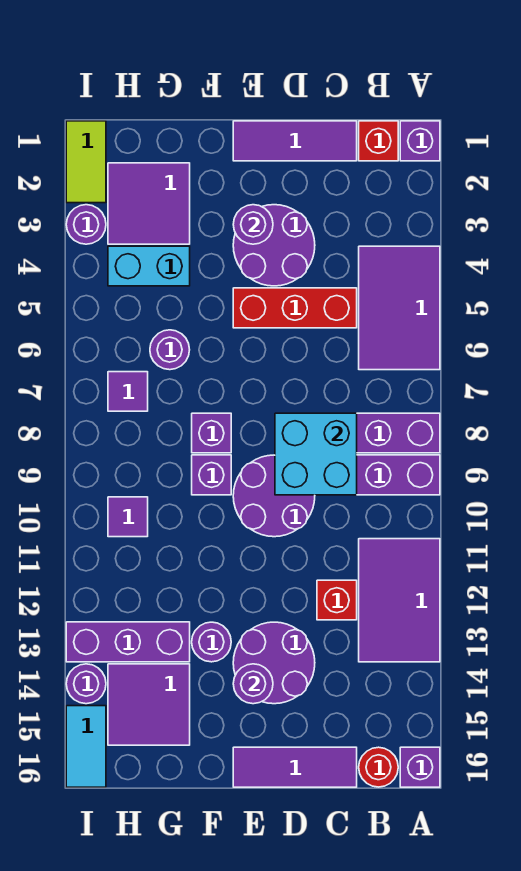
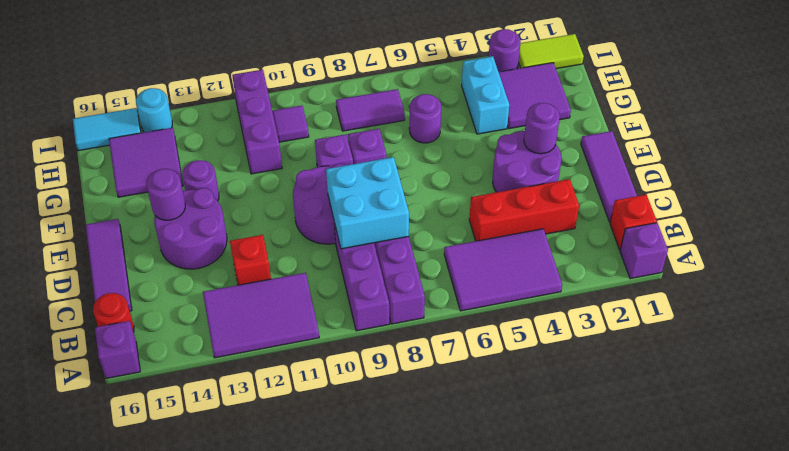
red 1x3 brick [233,288,357,328] -> red 1x3 brick turned to [469,179,579,241]
purple 1x3 brick [66,622,190,662] -> purple 1x3 brick moved to [232,70,282,174]
purple 1x1 tile [108,372,148,411] -> purple 1x2 tile [336,89,405,131]
purple 1x1 round brick [66,664,106,704] -> cyan 1x1 round brick [136,88,172,132]

